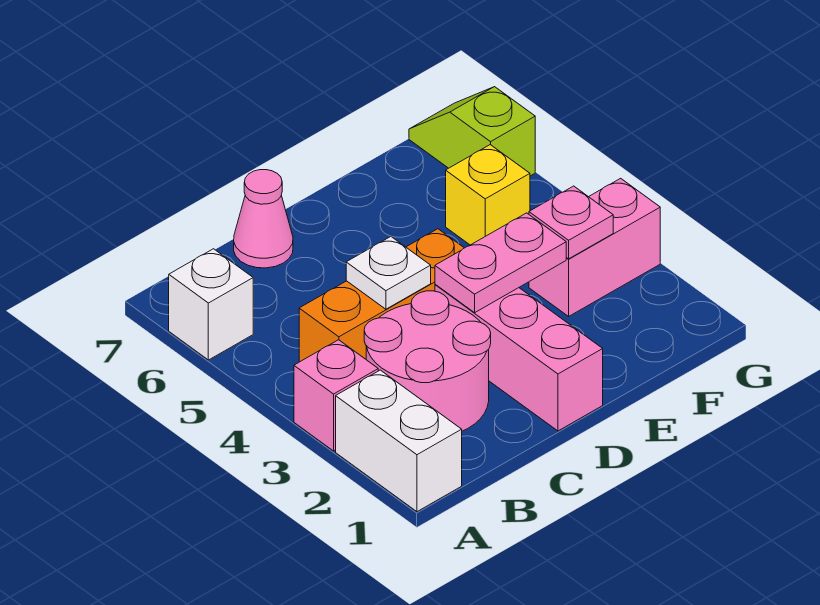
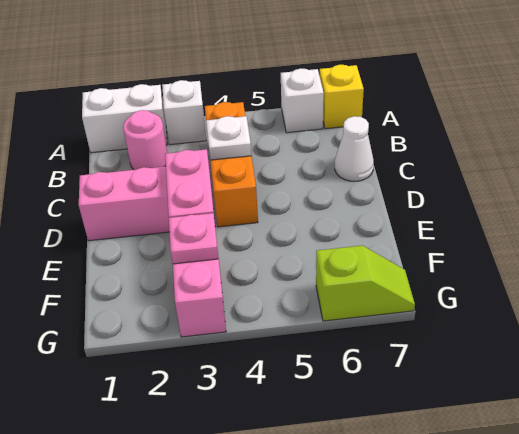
pink 1x1 brick [294,340,378,451] -> white 1x1 brick [162,80,206,145]
pink 2x2 round brick [364,291,491,431] -> pink 1x1 round brick [123,110,167,170]
pink 1x1 cone [234,170,293,268] -> white 1x1 cone [335,116,374,181]
yellow 1x1 brick [446,145,530,245] -> yellow 1x1 brick moved to [320,65,364,129]

